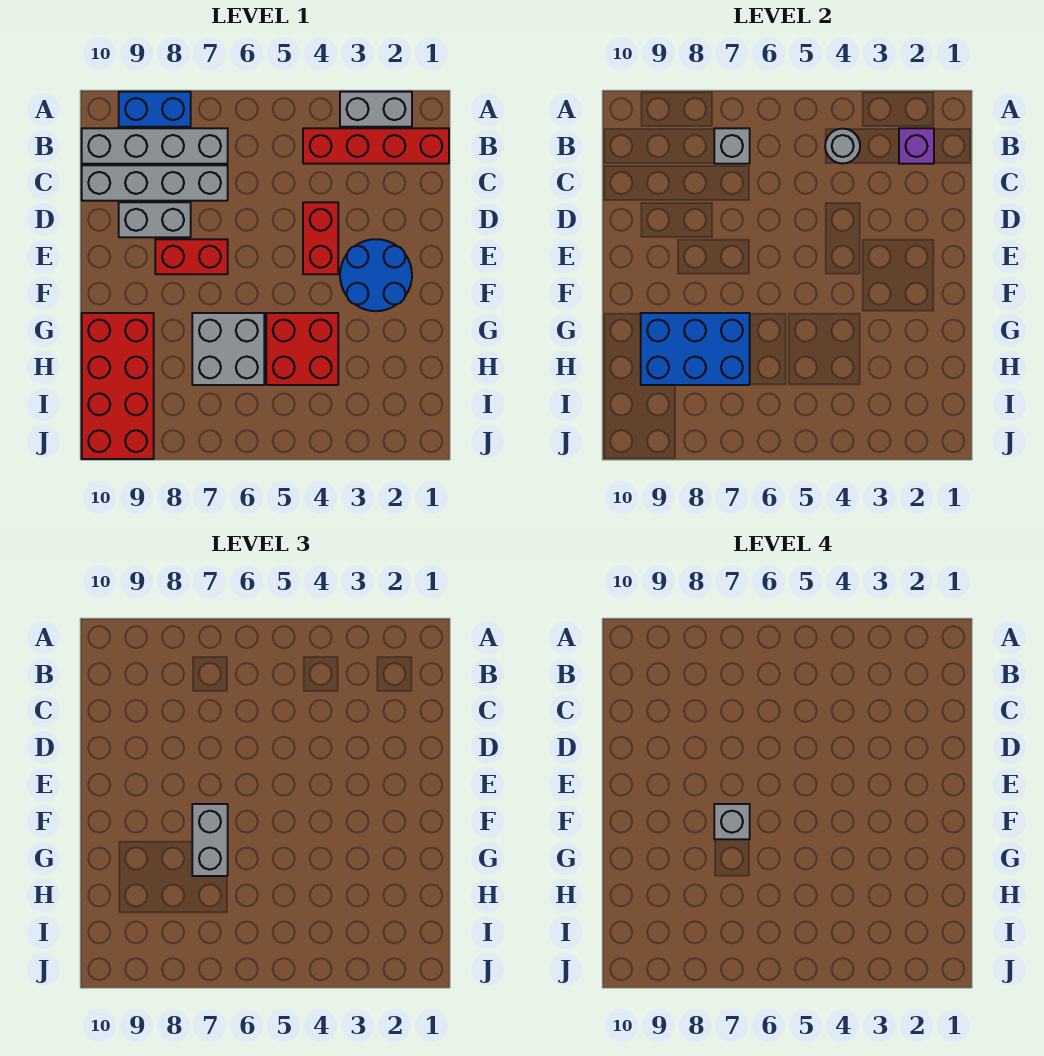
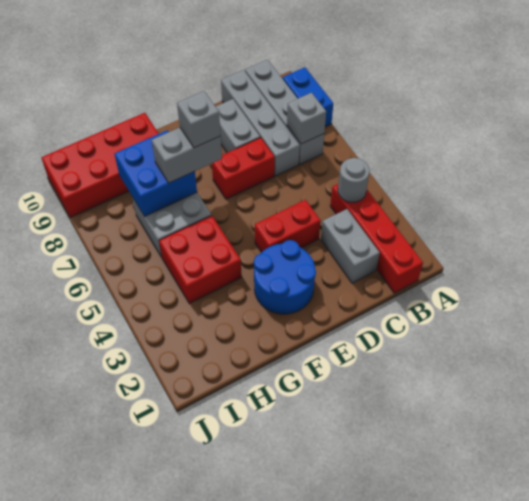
grey 1x2 brick [340,92,412,127] -> grey 1x2 brick moved to [321,209,380,283]
purple 1x1 brick [899,128,934,164] -> none
red 1x2 brick [155,239,228,274] -> red 1x2 brick turned to [212,137,275,199]
blue 2x3 brick [641,313,750,385] -> blue 2x2 brick [115,130,197,216]

